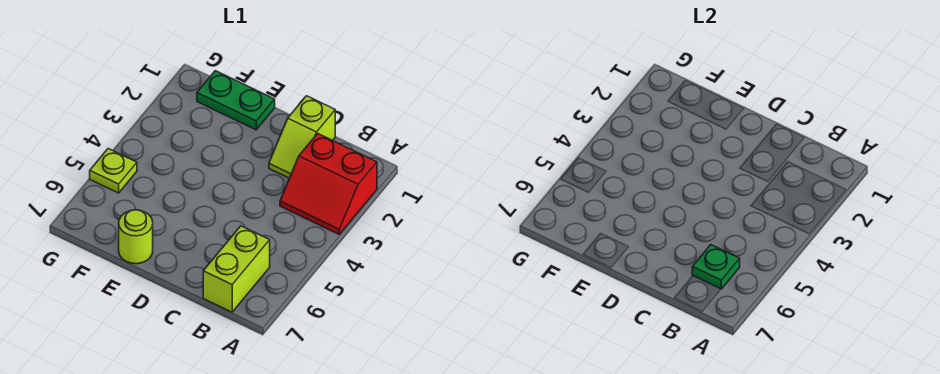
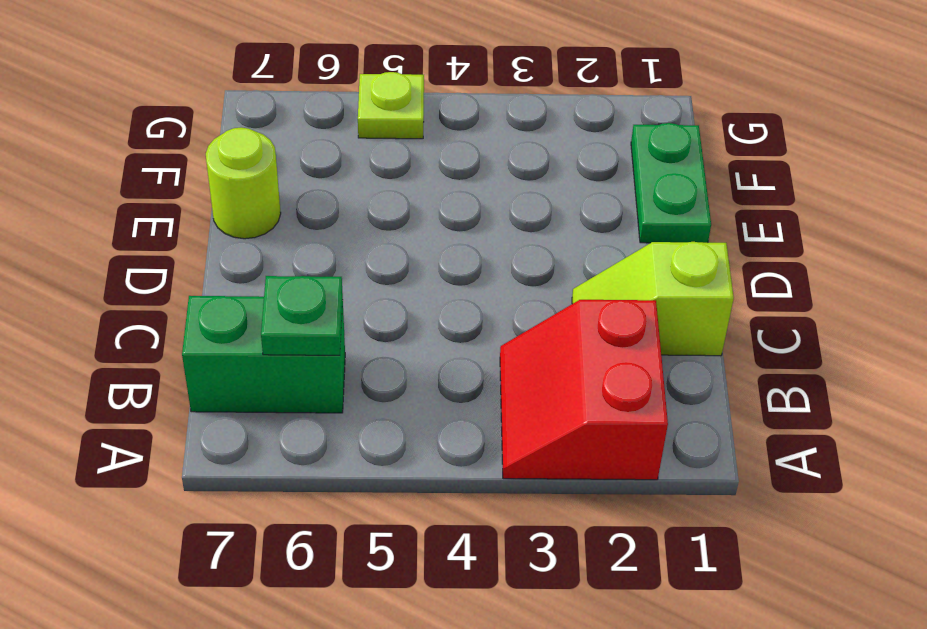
lime 1x2 brick [203,226,270,312] -> green 1x2 brick [182,296,345,413]

